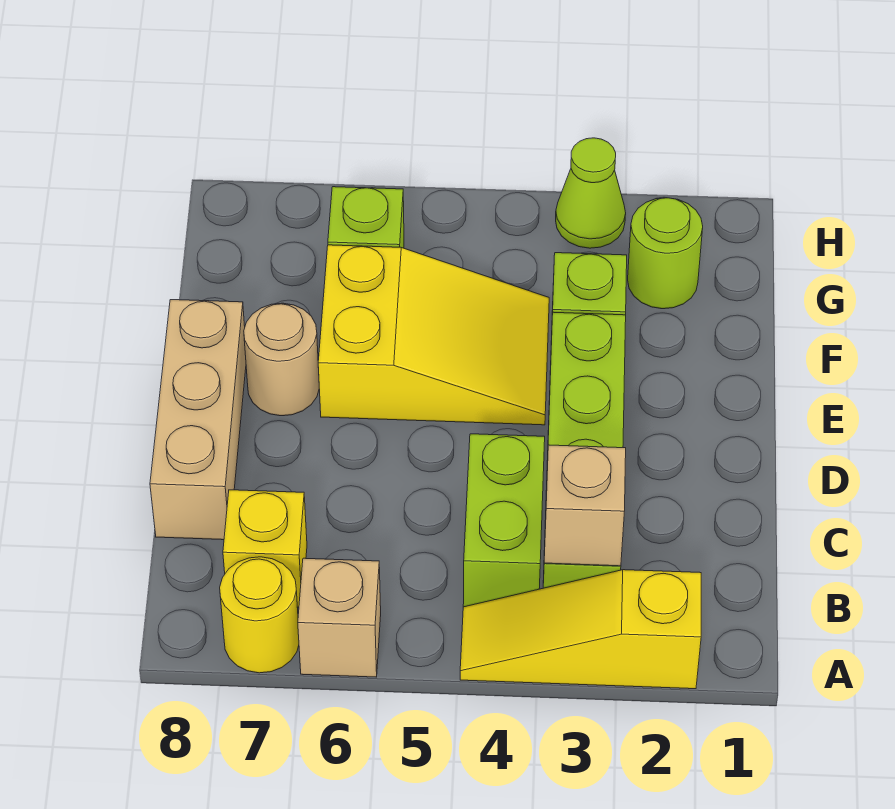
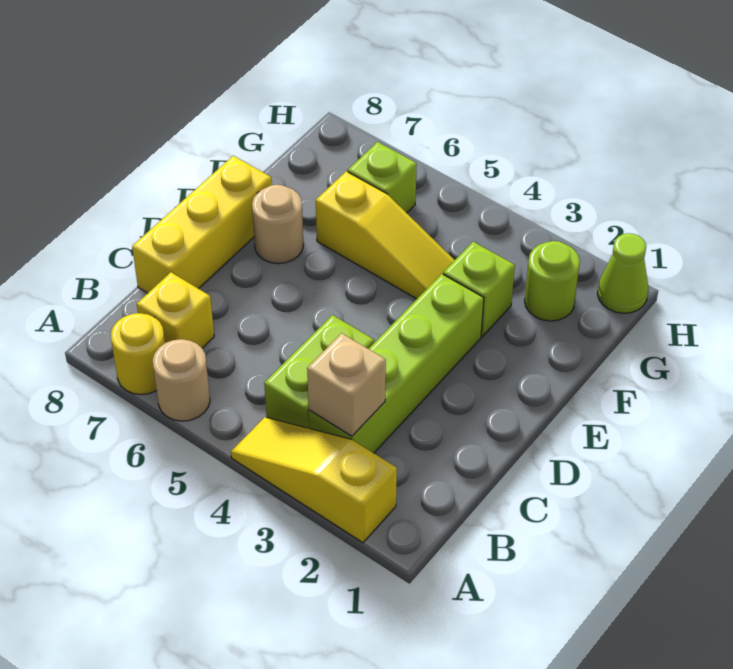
tan 1x1 brick [298,558,381,677] -> tan 1x1 round brick [153,339,210,421]
tan 1x3 brick [150,300,246,540] -> yellow 1x3 brick [132,156,272,293]
yellow 2x3 slope [318,245,549,425] -> yellow 1x3 slope [316,171,454,299]
lime 1x1 cone [556,138,626,248] -> lime 1x1 cone moved to [597,233,649,313]

